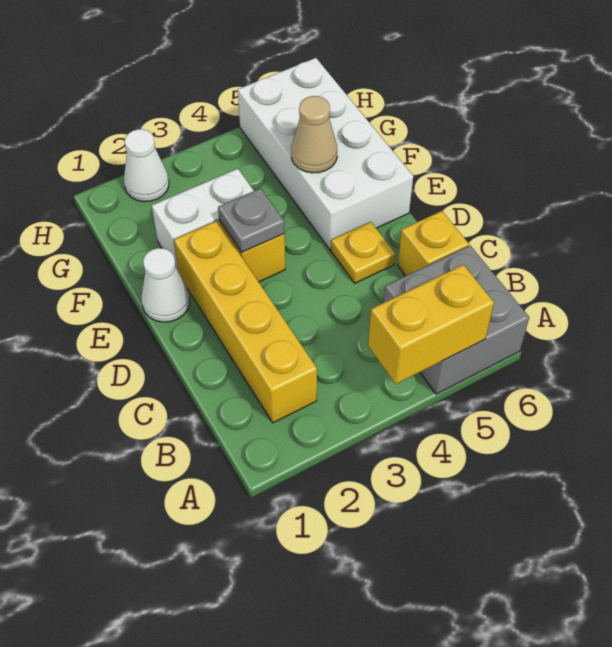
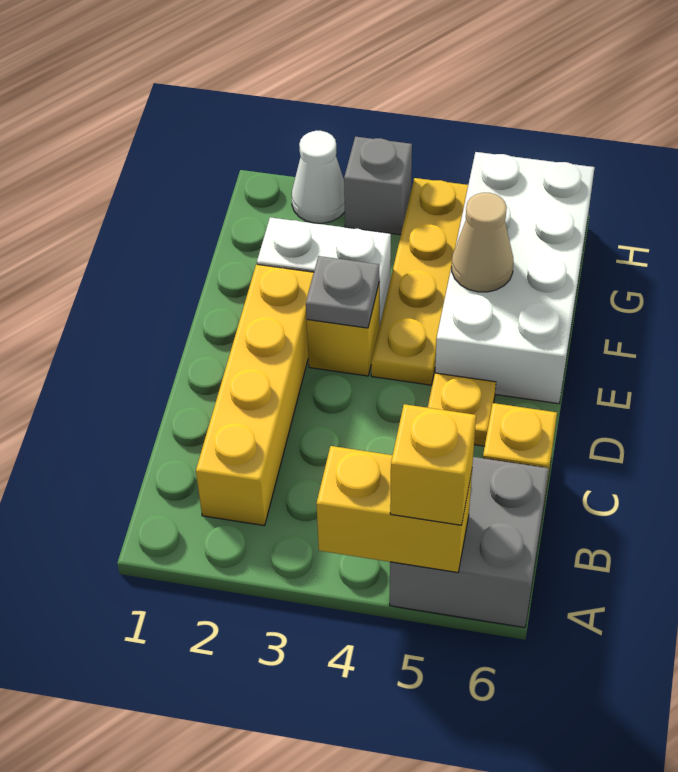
none -> yellow 1x1 brick [390,404,476,525]
white 1x1 cone [141,248,190,322] -> none
none -> yellow 1x4 plate [371,178,468,385]
none -> grey 1x1 brick [344,137,412,235]

